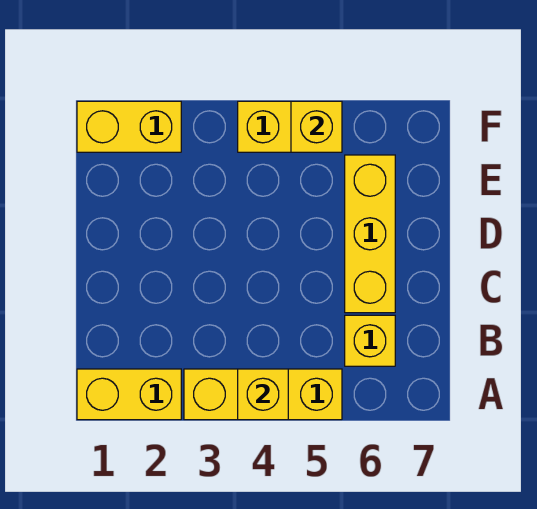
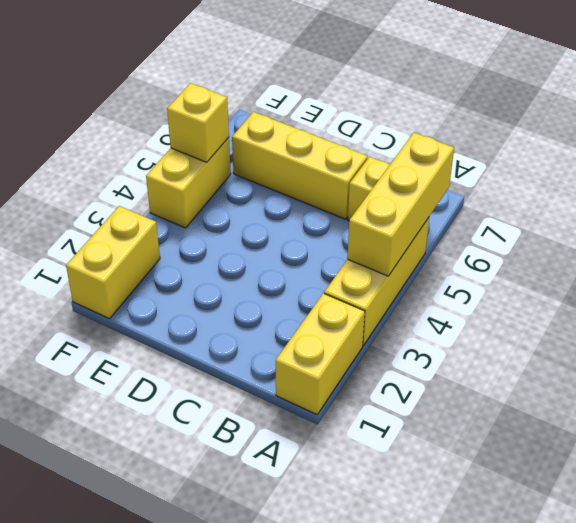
yellow 1x1 brick [238,369,288,420] -> yellow 1x3 brick [347,133,454,276]

